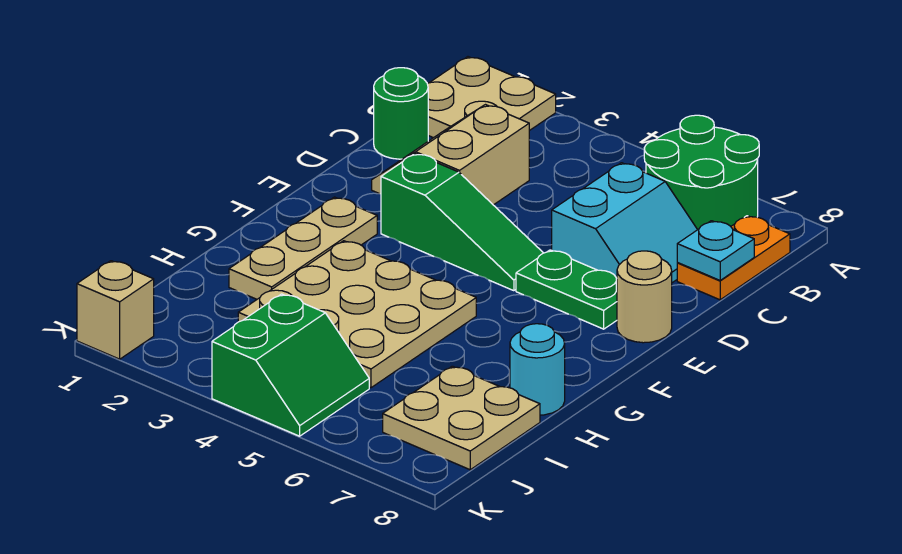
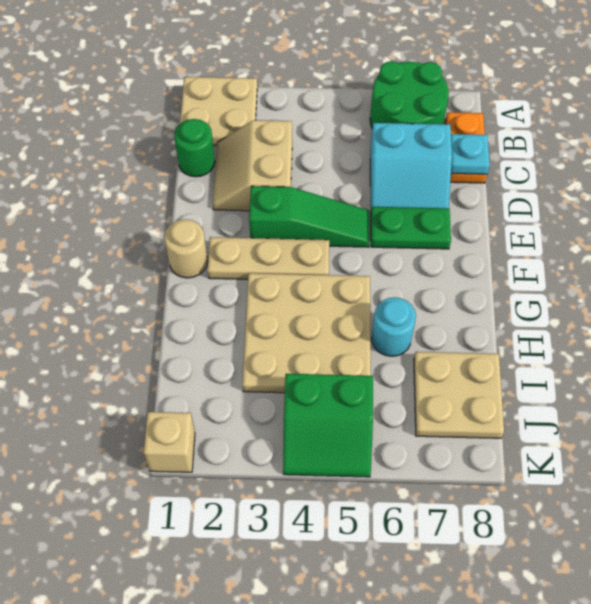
cyan 2x2 slope [552,163,697,283] -> cyan 2x2 slope turned to [370,123,452,208]
tan 1x1 round brick [617,251,672,343] -> tan 1x1 round brick moved to [164,219,208,278]
tan 1x3 plate [229,197,377,299] -> tan 1x3 plate turned to [207,237,329,279]
cyan 1x1 round brick [510,324,565,415] -> cyan 1x1 round brick moved to [371,297,416,356]
green 2x2 slope [212,294,369,436] -> green 2x2 slope turned to [283,374,373,477]

